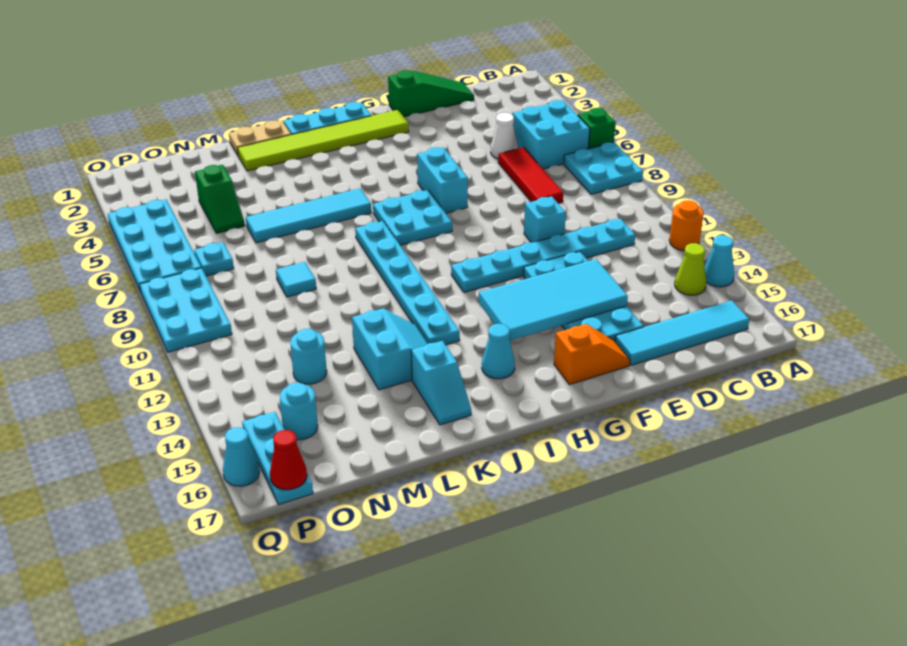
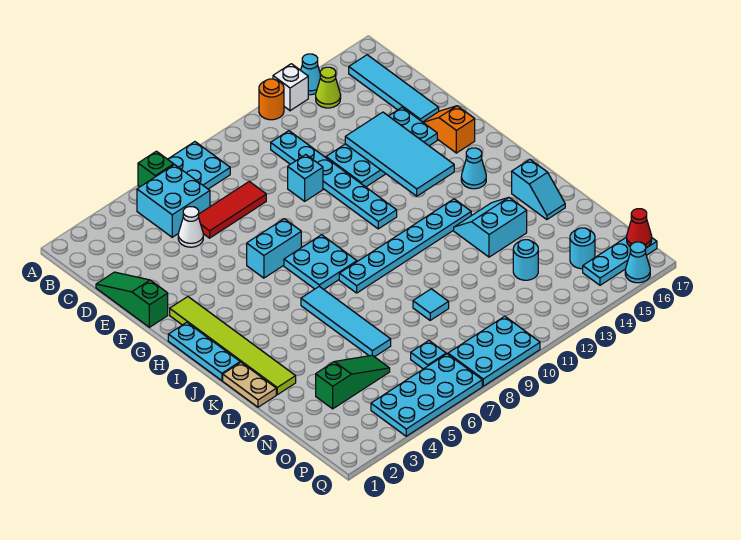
none -> white 1x1 brick [273,64,308,111]
cyan 1x2 slope [411,341,471,425] -> cyan 1x2 slope turned to [512,159,565,220]
green 1x2 slope [195,165,245,233] -> green 1x3 slope [316,355,390,409]

